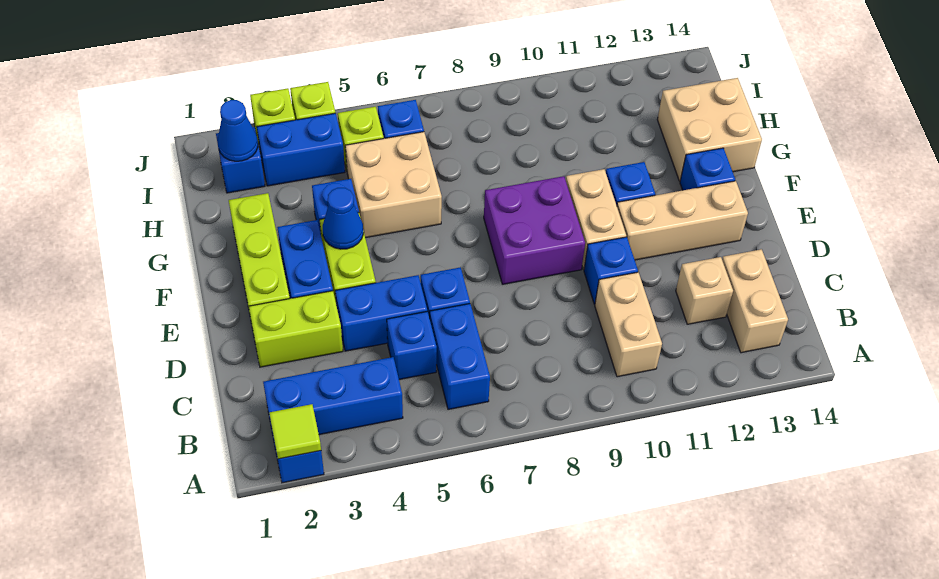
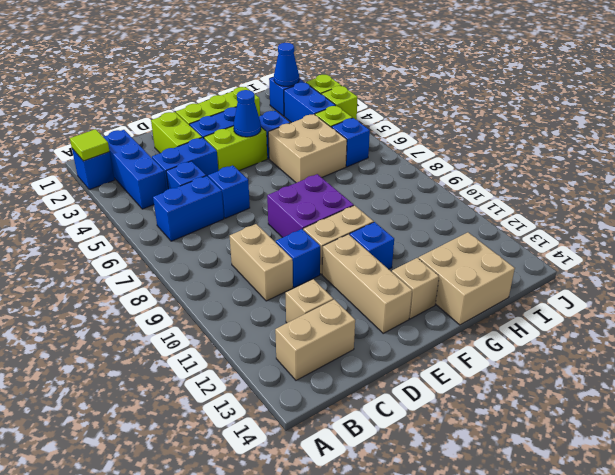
tan 1x2 brick [595,272,662,377] -> tan 1x2 brick turned to [230,224,293,301]
blue 1x2 brick [335,275,427,351] -> blue 1x2 brick turned to [152,138,218,190]
blue 1x1 brick [680,148,735,190] -> tan 1x1 brick [392,258,439,319]

